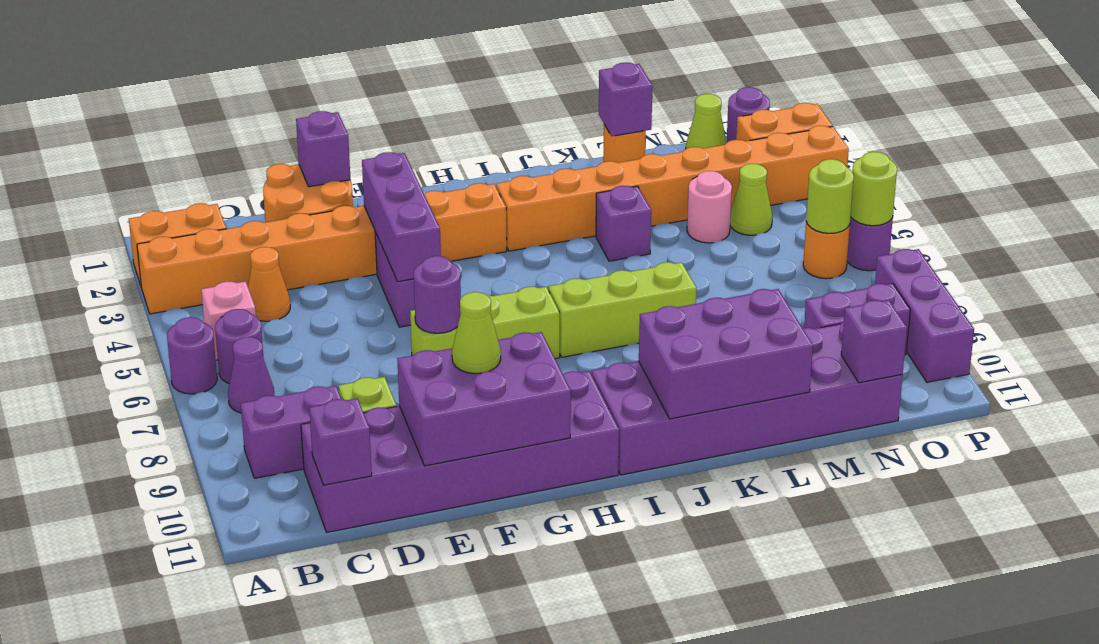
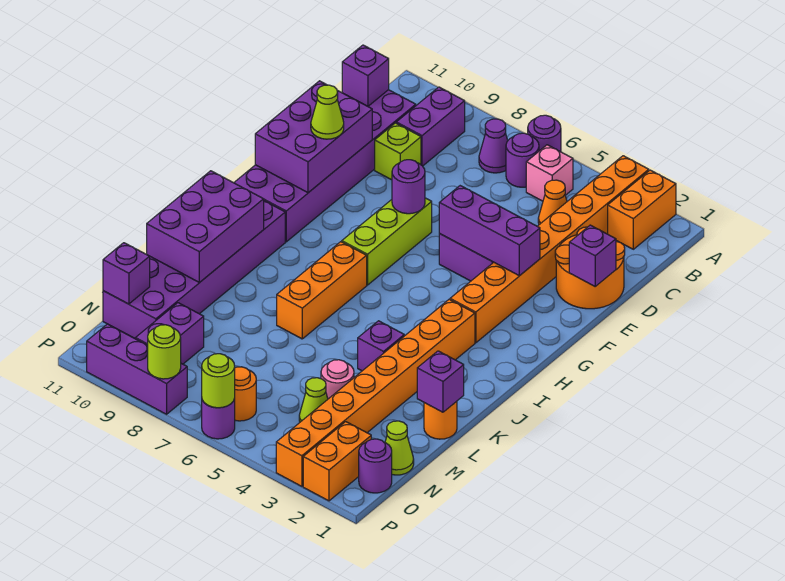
lime 1x3 brick [549,262,697,357] -> orange 1x3 brick [277,242,367,339]
lime 1x1 round brick [806,159,854,233] -> lime 1x1 round brick moved to [148,325,181,379]

